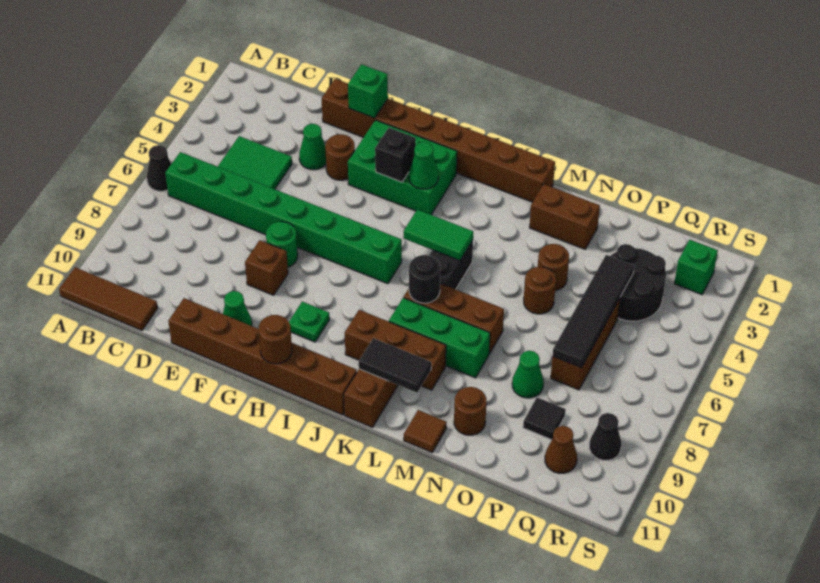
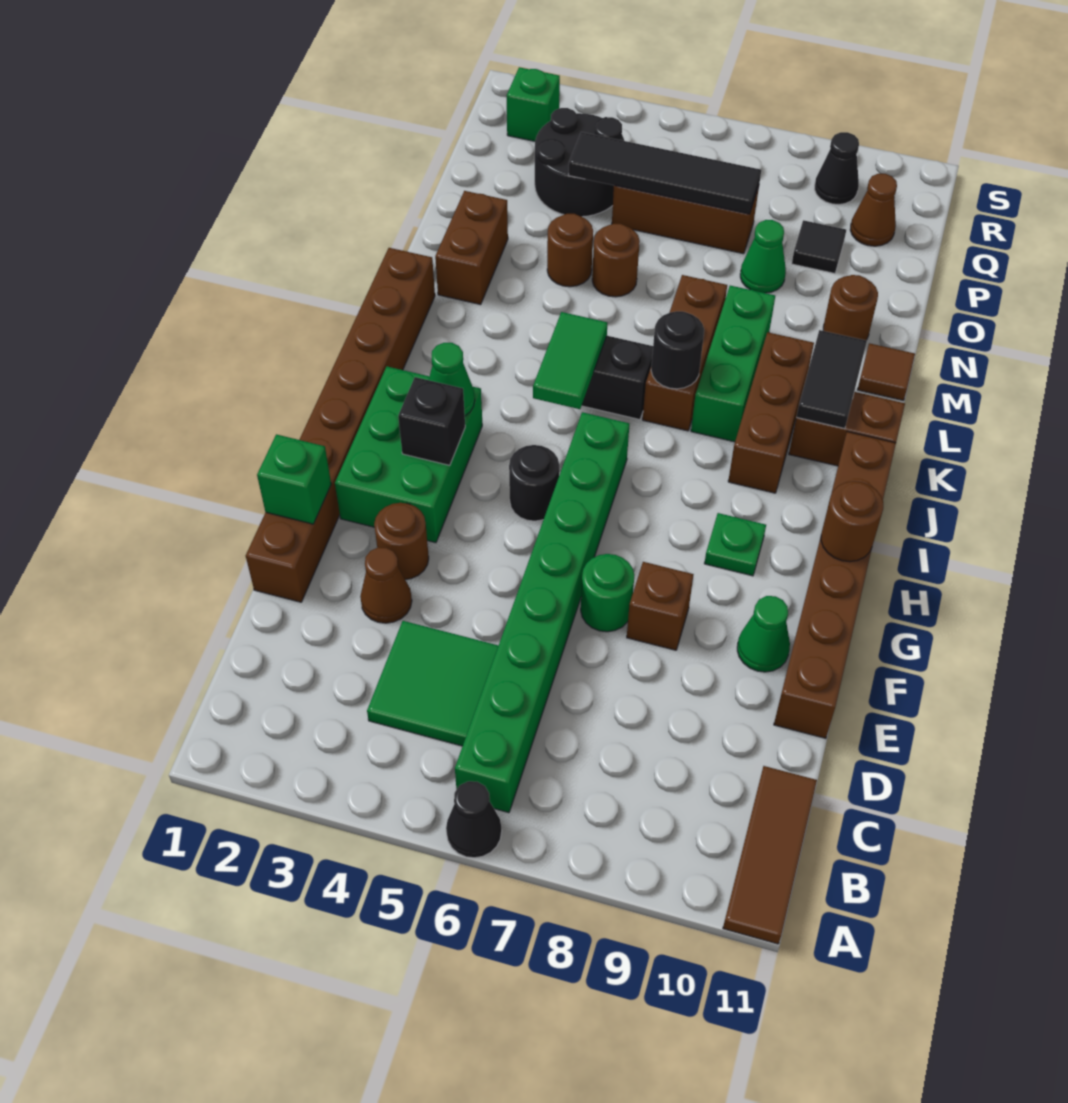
green 1x1 cone [299,124,326,170] -> brown 1x1 cone [360,547,412,623]
none -> black 1x1 round brick [509,445,559,521]

